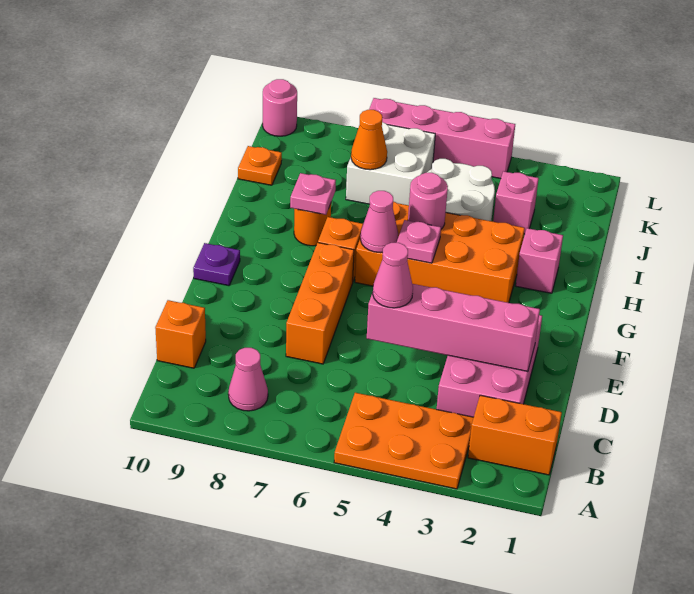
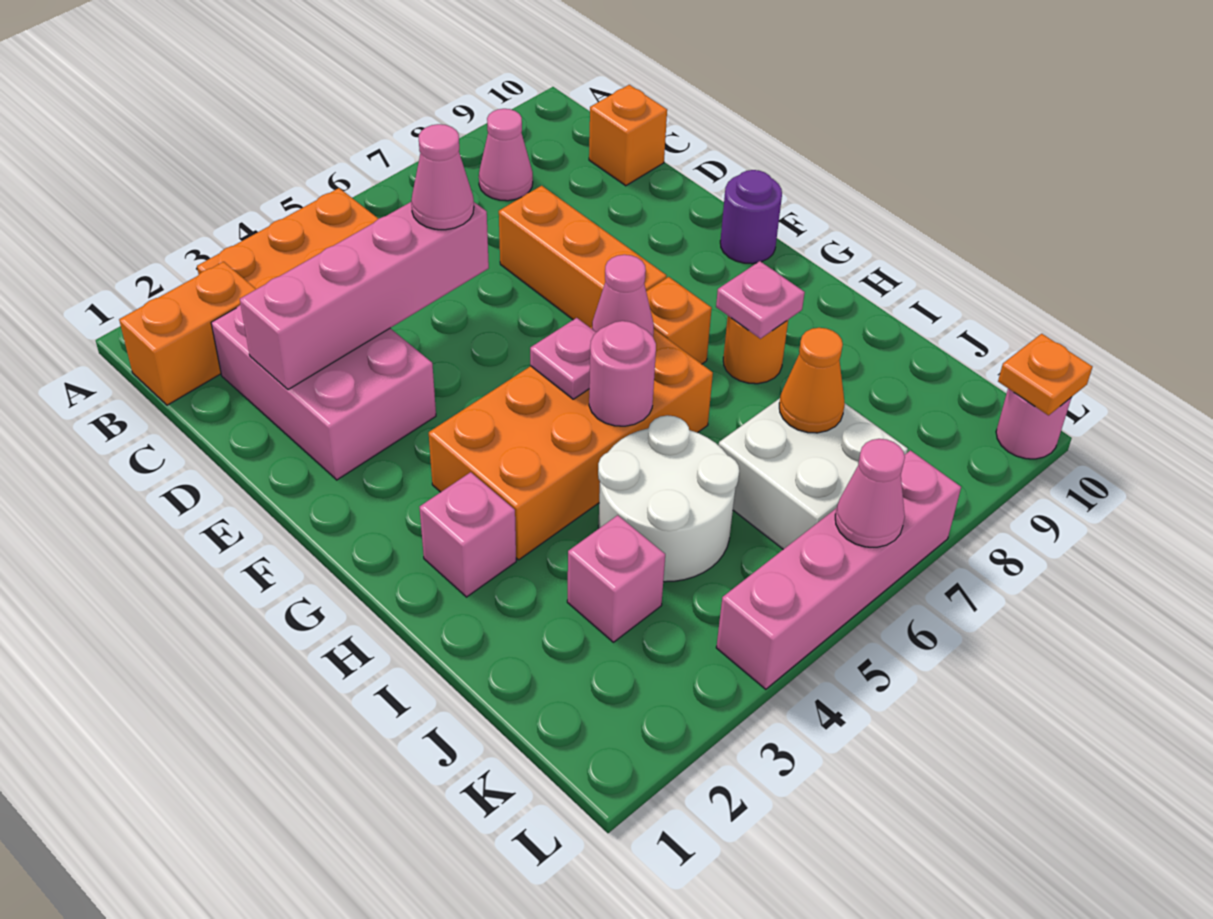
purple 1x1 plate [193,243,240,286] -> purple 1x1 round brick [720,170,782,264]
orange 1x1 plate [238,146,282,185] -> orange 1x1 plate moved to [998,334,1092,415]
none -> pink 1x1 cone [835,439,905,547]

